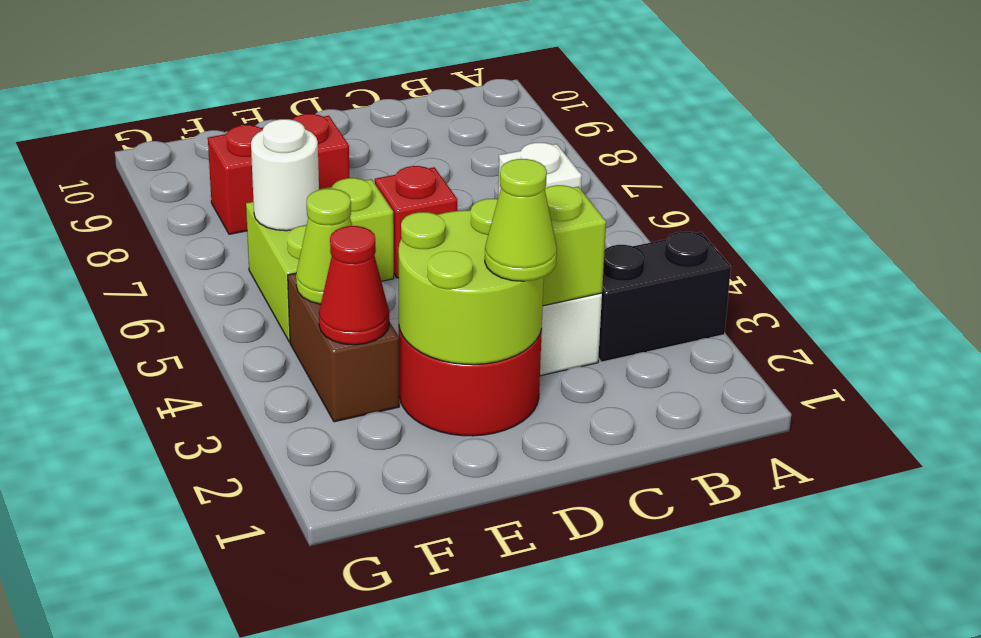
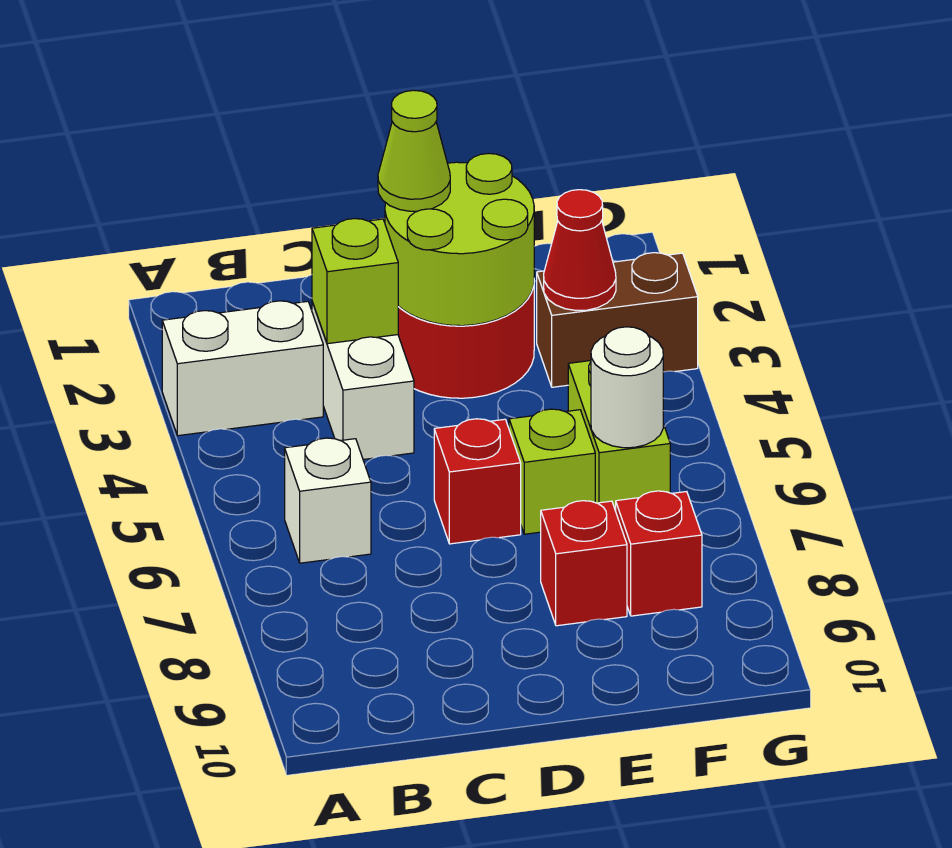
black 1x2 brick [598,232,731,362] -> white 1x2 brick [162,301,323,436]
brown 1x2 brick [288,273,399,422] -> brown 1x2 brick turned to [537,253,698,387]
lime 1x1 cone [296,189,352,304] -> none

